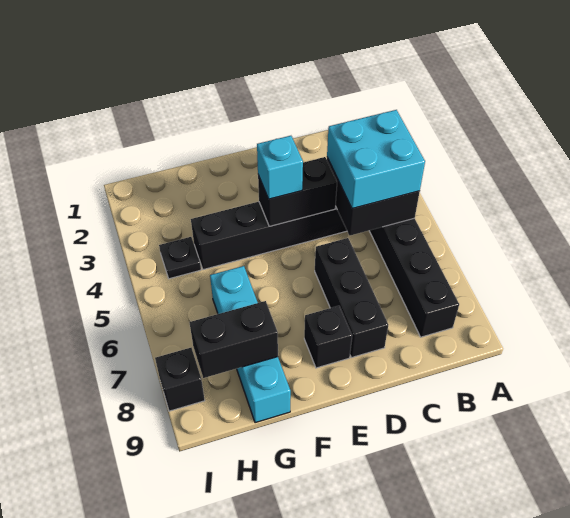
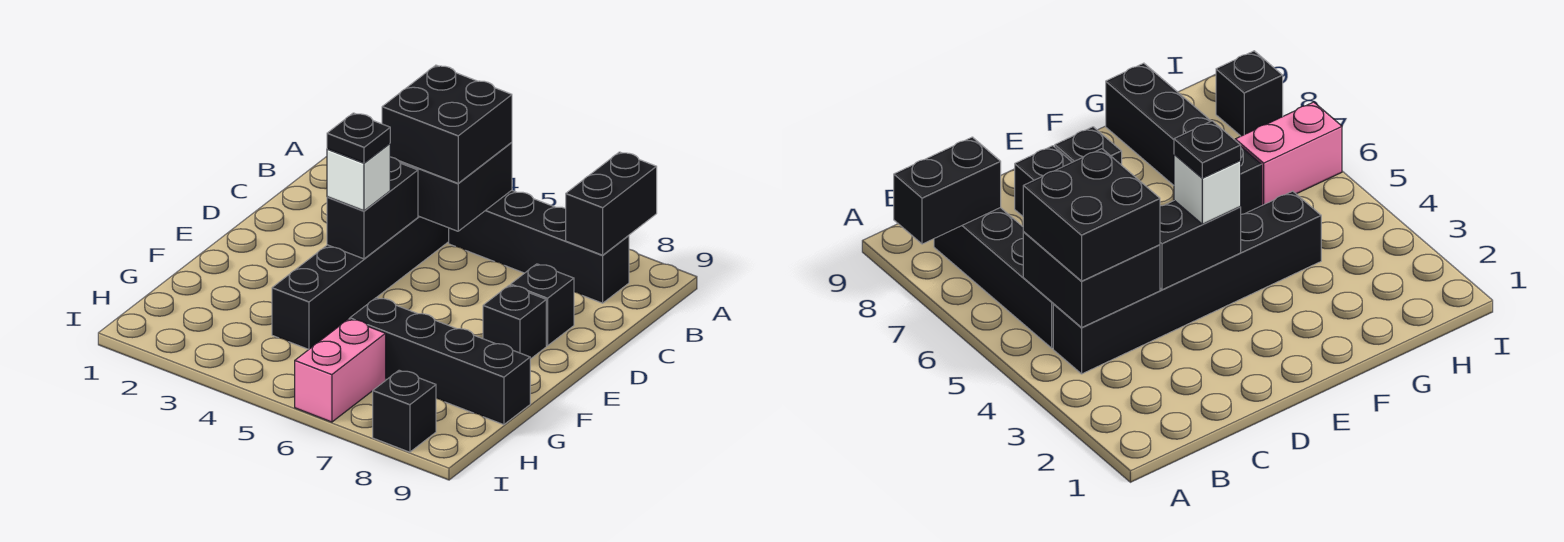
cyan 2x2 brick [327,110,425,209] -> black 2x2 brick [382,65,512,183]
black 1x3 brick [315,238,388,358] -> black 1x1 brick [511,264,574,346]
cyan 1x1 brick [257,136,303,199] -> white 1x1 brick [327,143,390,211]
cyan 1x4 brick [210,266,291,423] -> black 1x4 brick [350,298,530,425]
black 1x2 brick [189,301,278,378] -> black 1x2 brick moved to [566,152,657,255]
black 1x1 plate [159,237,201,279] -> black 1x1 plate moved to [327,113,390,163]
none -> pink 1x2 brick [295,319,386,422]

